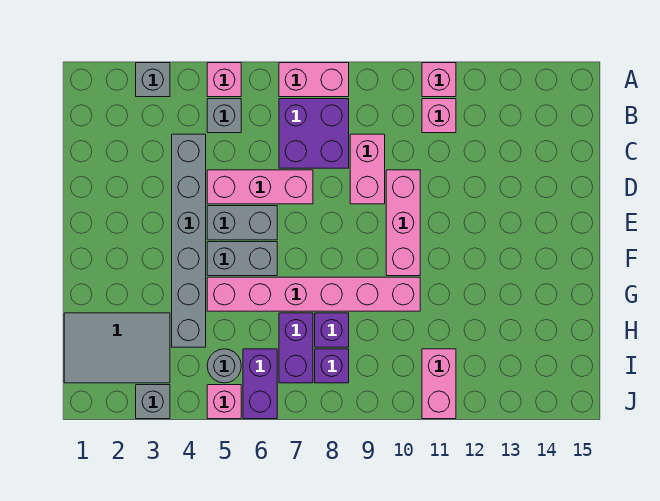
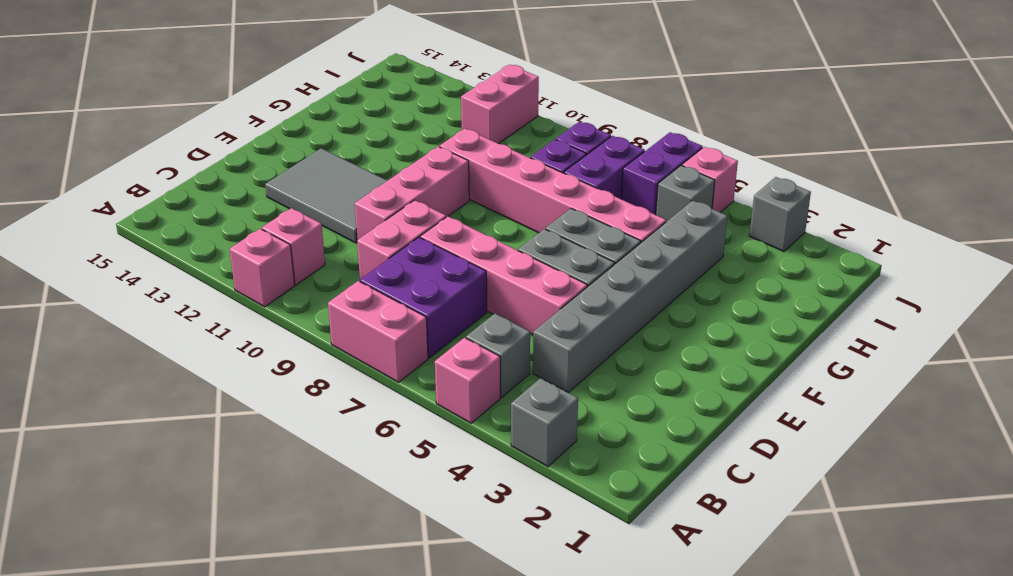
pink 1x3 brick [207,170,313,204] -> pink 1x4 brick [420,217,587,335]
grey 2x3 tile [64,313,170,383] -> grey 2x3 tile moved to [265,148,387,243]
grey 1x1 round brick [207,349,241,383] -> grey 1x1 brick [656,165,715,222]

